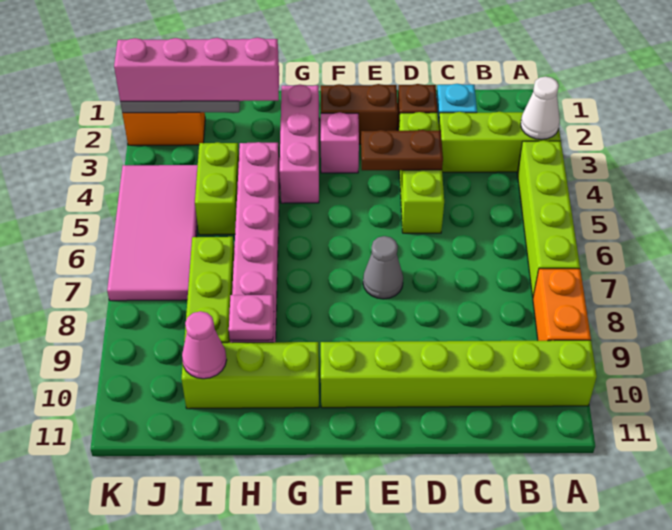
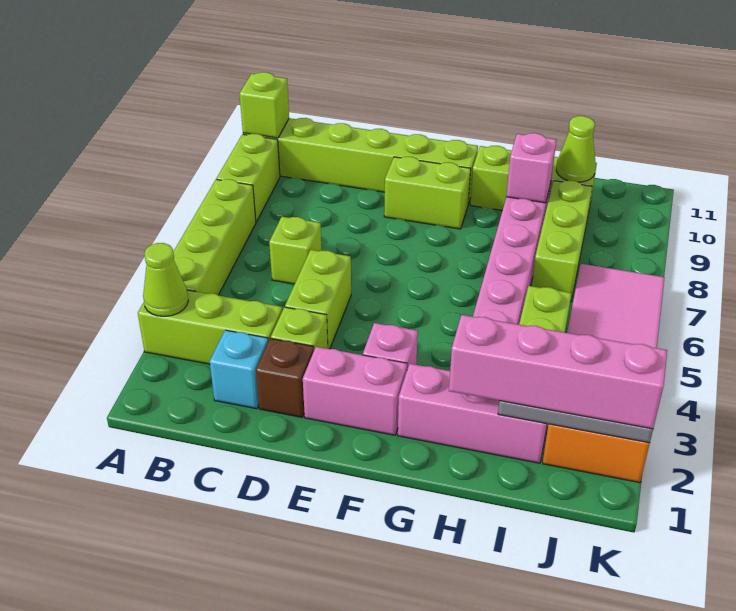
white 1x1 cone [521,76,560,139] -> lime 1x1 cone [143,243,188,316]
orange 1x2 brick [533,269,591,341] -> lime 1x2 brick [217,134,280,222]
none -> lime 1x1 brick [239,72,289,138]
none -> lime 1x1 brick [269,217,321,284]
brown 1x2 plate [361,130,443,171] -> none
brown 1x2 brick [321,84,398,144] -> pink 1x2 brick [303,347,407,435]
grey 1x1 cone [363,236,403,299] -> none
none -> lime 1x2 brick [384,157,471,229]
pink 1x3 brick [280,85,319,203] -> pink 1x3 brick turned to [398,364,547,463]
pink 1x1 plate [229,295,274,340] -> pink 1x1 brick [506,133,556,203]
pink 1x1 cone [182,311,227,379] -> lime 1x1 cone [556,116,596,182]

